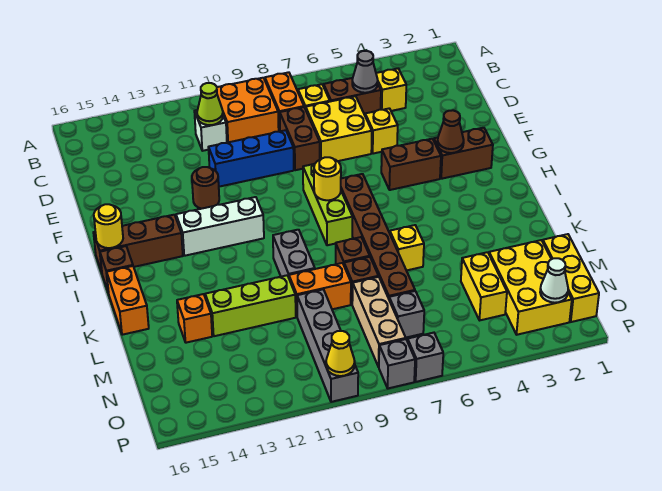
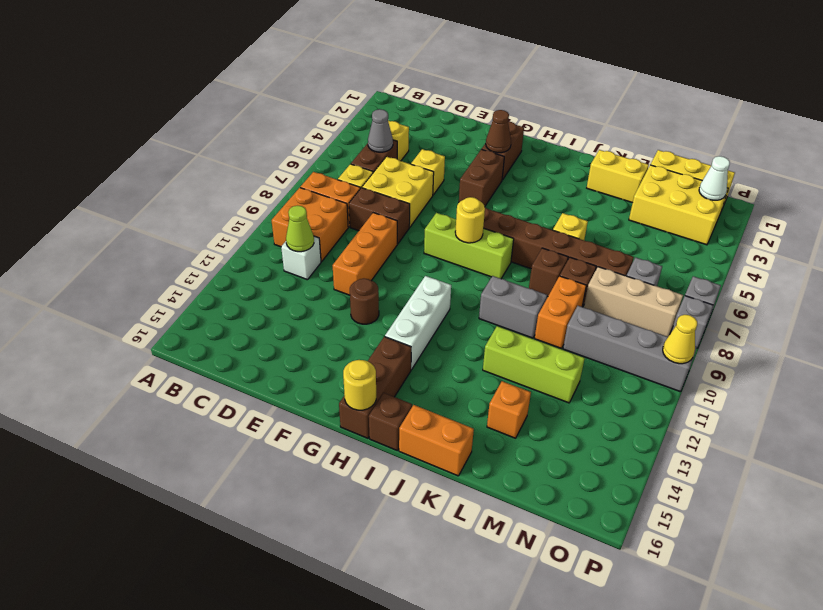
blue 1x3 brick [209,130,294,187] -> orange 1x3 brick [333,213,397,295]
lime 1x3 brick [205,275,296,336] -> lime 1x3 brick turned to [483,326,585,403]
yellow 1x2 brick [461,252,507,320] -> yellow 1x2 brick moved to [587,150,649,203]

